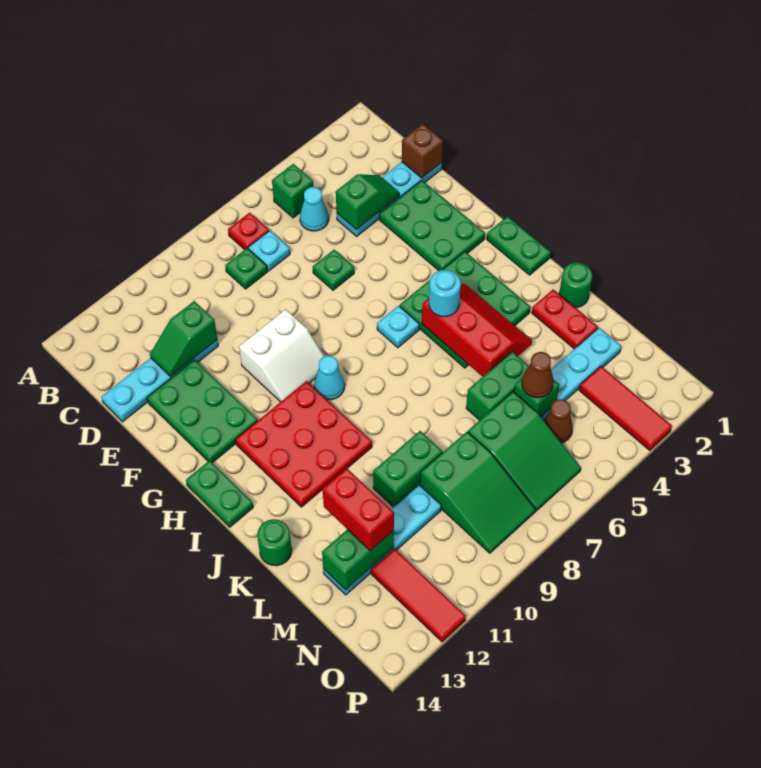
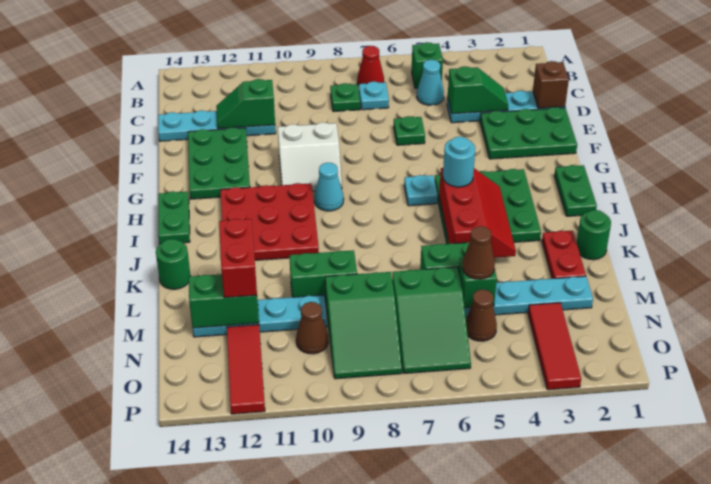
red 1x1 plate [228,213,269,250] -> red 1x1 cone [357,46,384,86]
green 2x3 plate [379,180,485,271] -> green 2x3 plate turned to [480,107,577,159]
none -> brown 1x1 cone [296,302,328,354]

